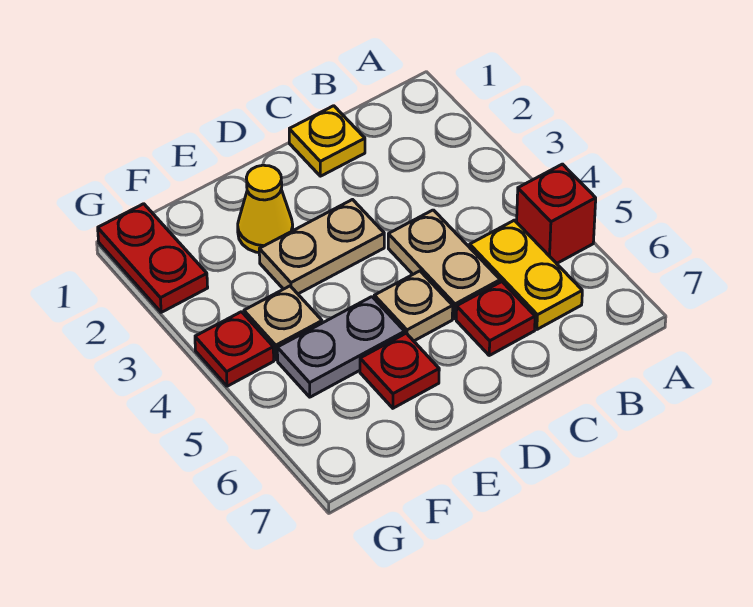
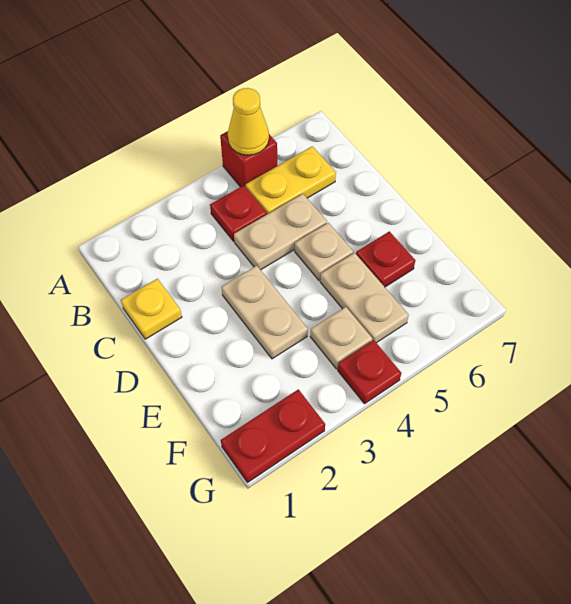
red 1x1 plate [456,282,535,355] -> red 1x1 plate moved to [210,185,267,241]
yellow 1x1 cone [238,165,293,253] -> yellow 1x1 cone moved to [228,88,269,155]
grey 1x2 plate [277,297,405,397] -> tan 1x2 plate [320,253,409,343]

